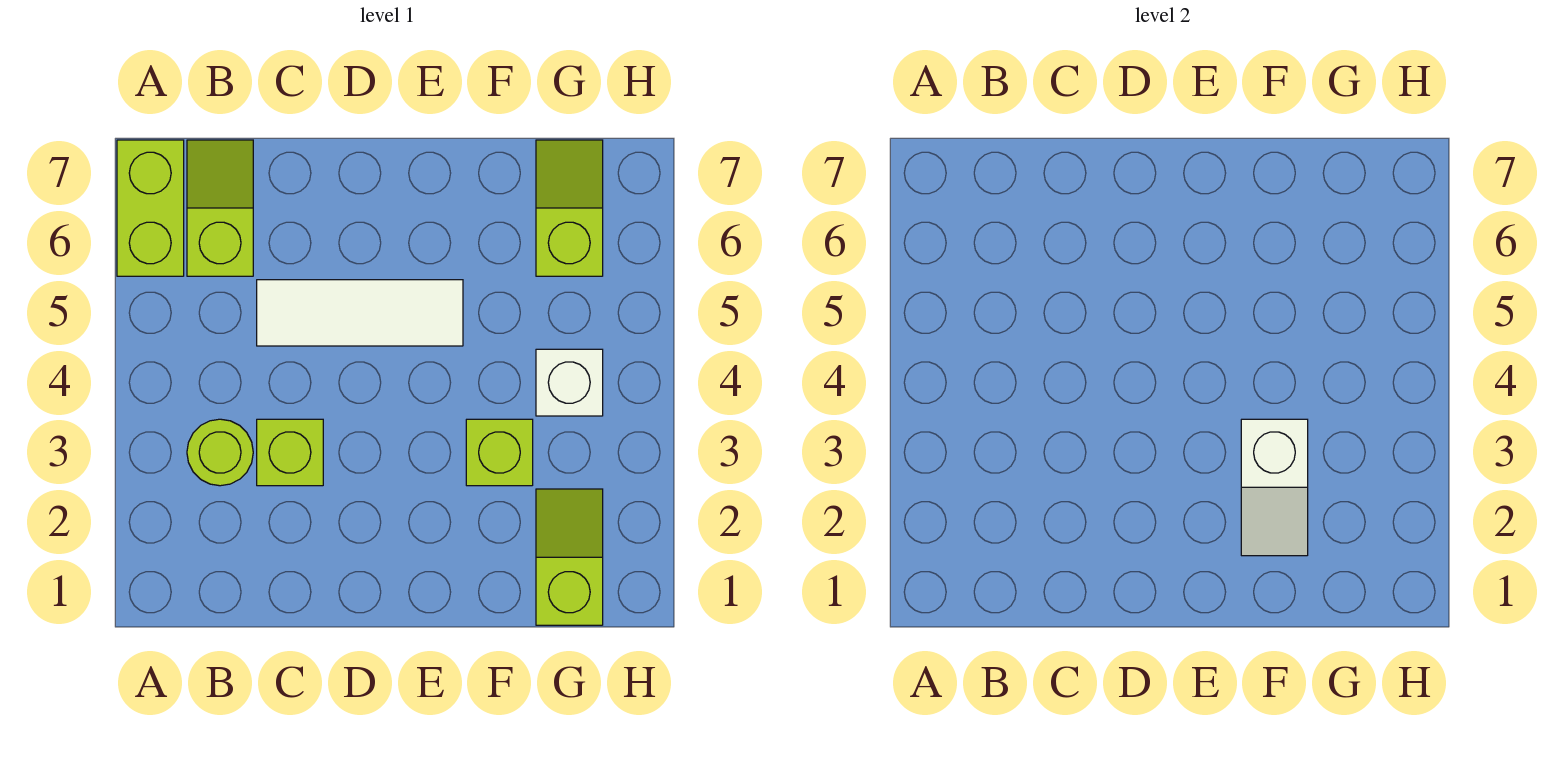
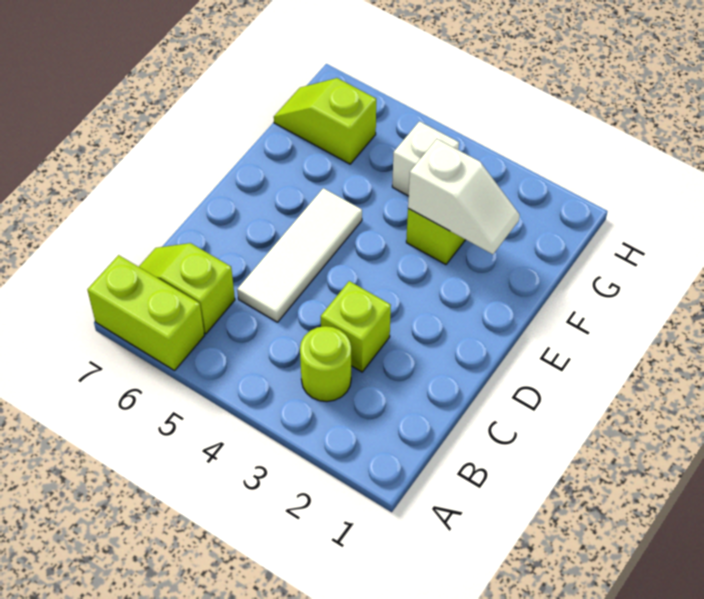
lime 1x2 slope [536,489,603,625] -> none

